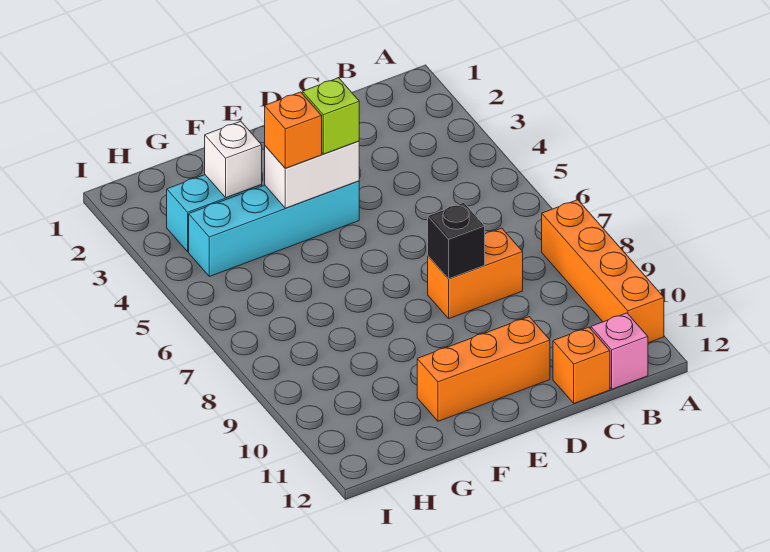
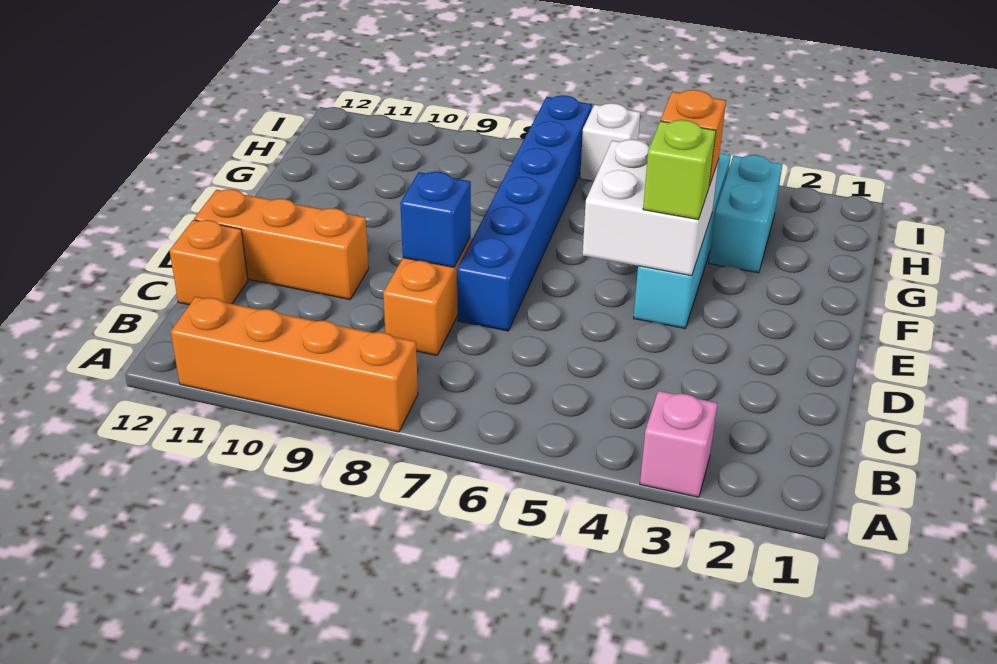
pink 1x1 brick [591,313,648,389] -> pink 1x1 brick moved to [640,391,717,497]
none -> blue 1x6 brick [457,95,592,331]
black 1x1 brick [428,203,485,279] -> blue 1x1 brick [400,172,471,267]
orange 1x3 brick [417,317,550,421] -> orange 1x3 brick turned to [194,189,369,299]
white 1x2 brick [265,141,359,208] -> white 2x2 brick [583,139,719,276]
white 1x1 brick [205,121,262,197] -> white 1x1 brick moved to [580,103,640,181]

